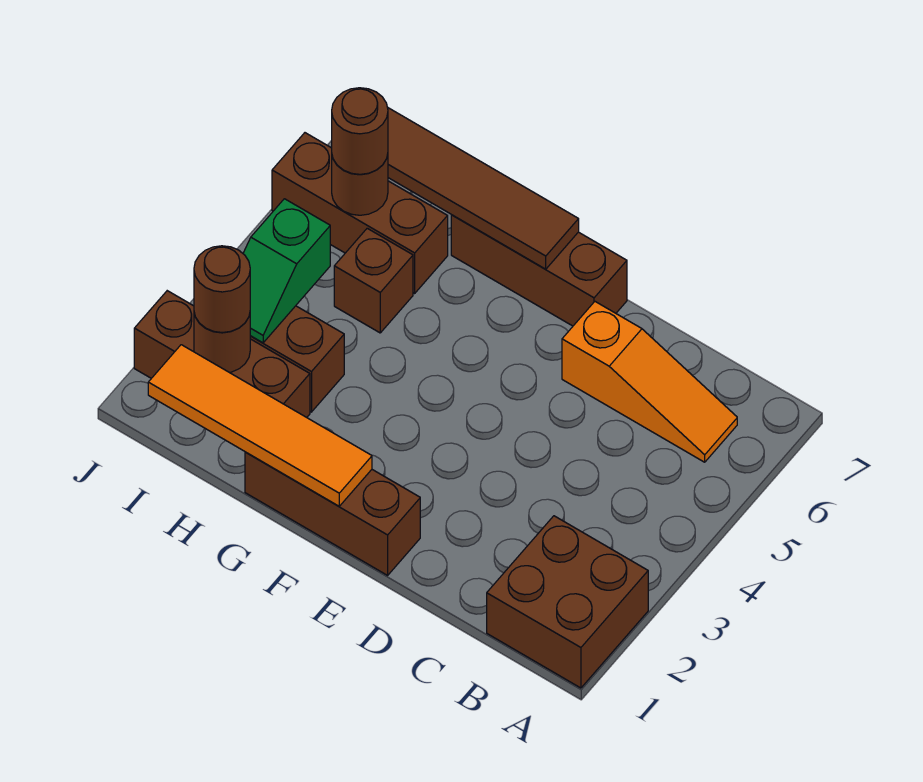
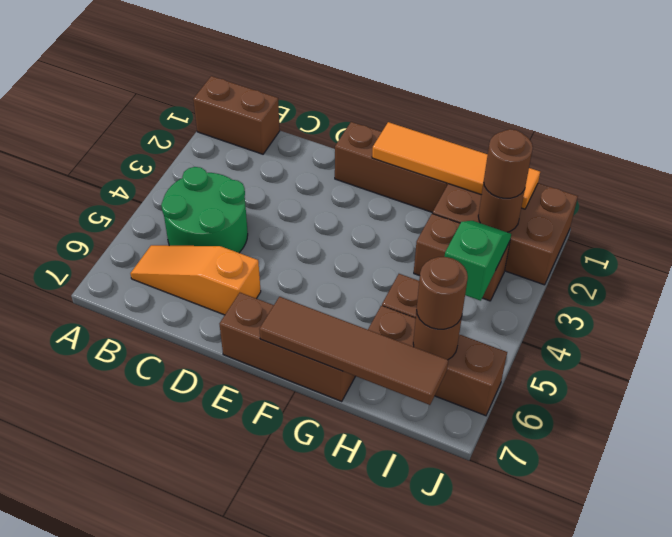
brown 2x2 brick [487,516,648,688] -> brown 1x2 brick [193,76,280,154]
none -> green 2x2 round brick [161,167,248,253]
brown 1x3 brick [134,291,310,417] -> brown 2x3 brick [432,183,578,285]

